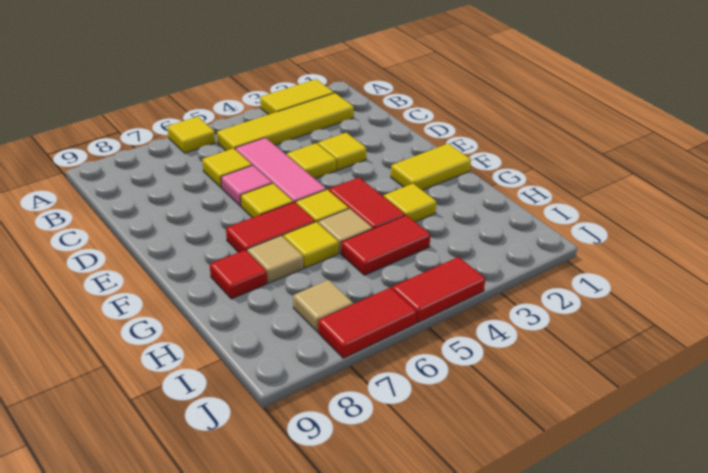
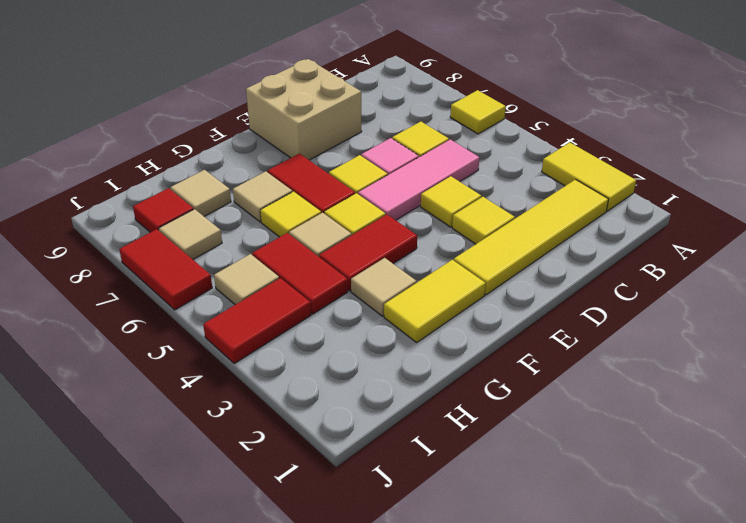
yellow 1x4 tile [217,93,354,151] -> yellow 1x4 tile turned to [454,179,608,295]
none -> tan 2x2 brick [246,59,362,160]
yellow 1x2 tile [391,144,471,190] -> yellow 1x2 tile turned to [384,260,485,342]
yellow 1x1 tile [384,184,436,222] -> tan 1x1 tile [351,258,416,316]
red 1x1 tile [210,250,267,299] -> red 1x1 tile moved to [133,188,194,232]
none -> tan 1x1 tile [170,170,231,216]
none -> tan 1x1 tile [214,254,279,305]
red 1x2 tile [392,257,485,323] -> red 1x2 tile turned to [203,278,311,364]

